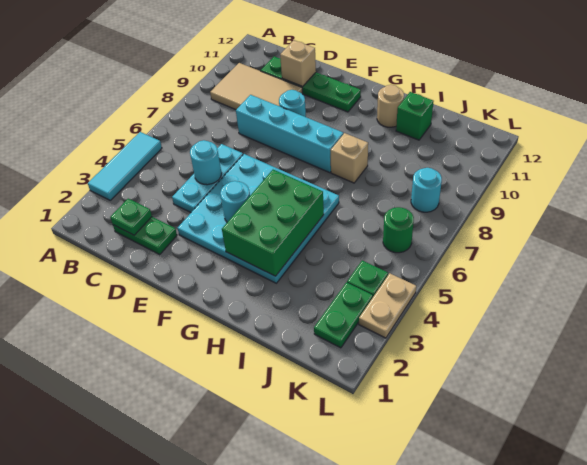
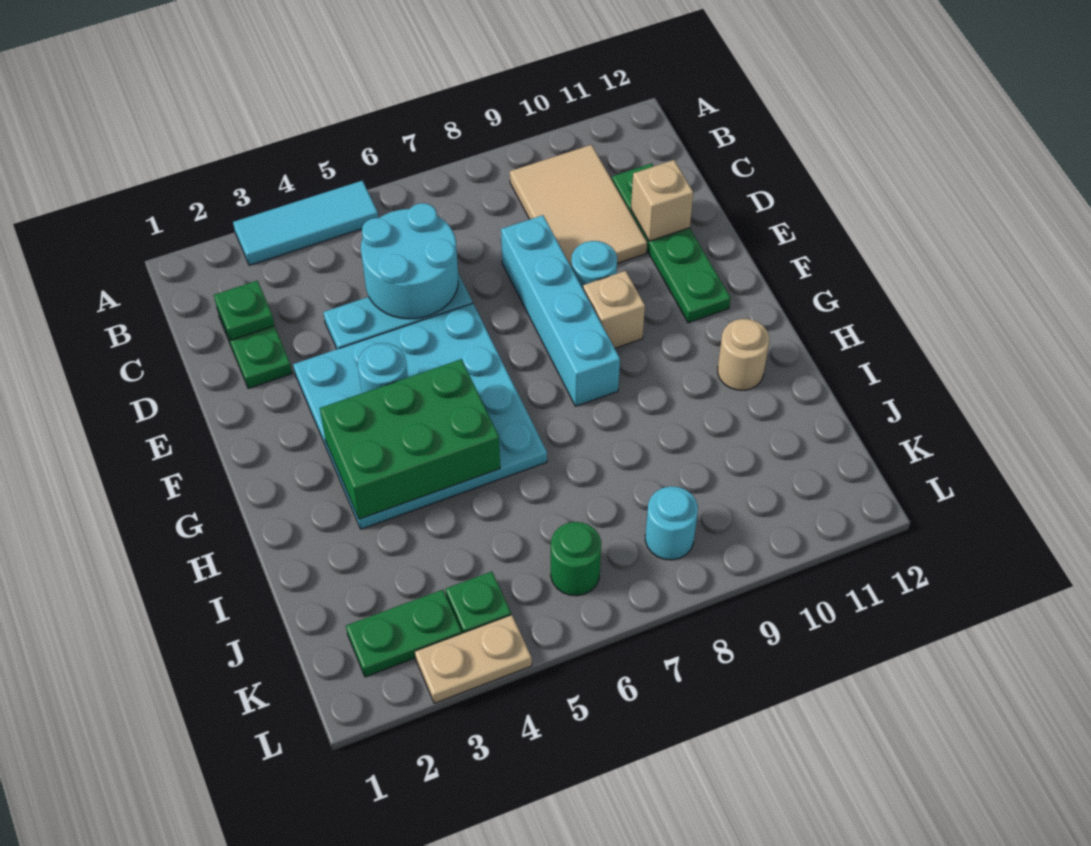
cyan 1x1 round brick [190,140,222,185] -> cyan 2x2 round brick [361,203,458,319]
tan 1x1 brick [331,133,368,183] -> tan 1x1 brick moved to [583,271,645,348]
green 1x1 brick [396,92,434,140] -> none

